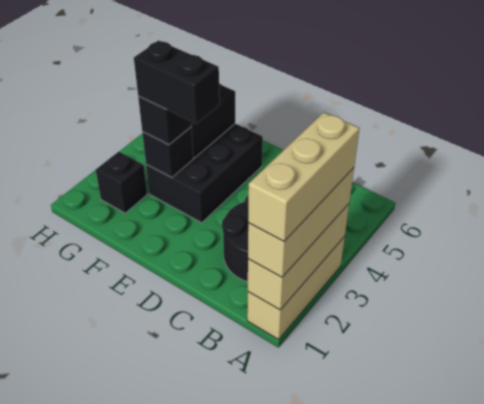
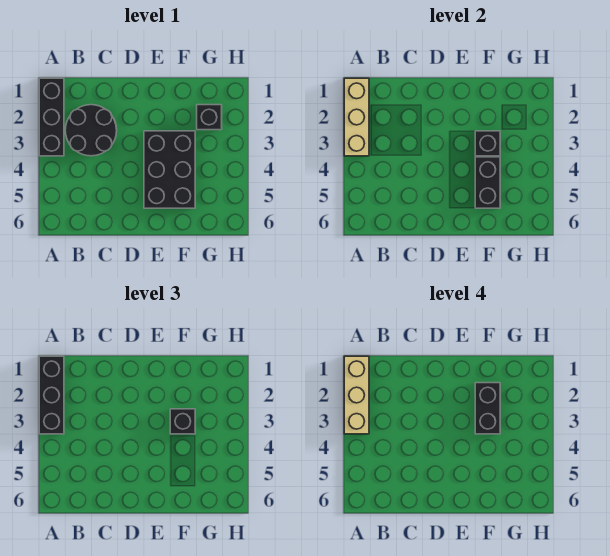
tan 1x3 brick [247,236,345,340] -> black 1x3 brick [39,78,64,156]
tan 1x3 brick [248,168,354,277] -> black 1x3 brick [39,356,64,434]
black 1x2 brick [134,41,220,124] -> black 1x2 brick turned to [475,383,500,434]

